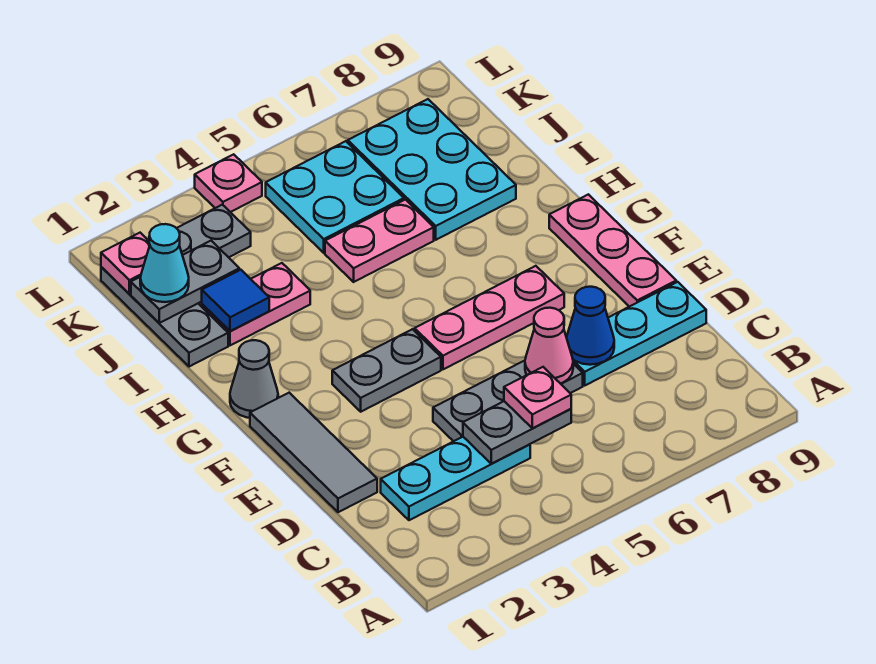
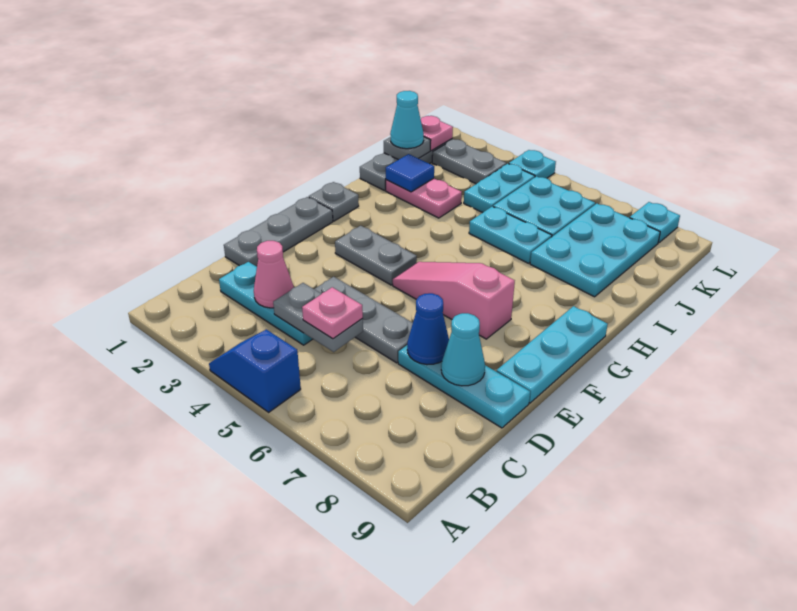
none -> blue 1x2 slope [209,329,301,412]
grey 1x3 tile [250,393,377,512] -> grey 1x3 plate [224,197,333,267]
pink 1x1 cone [525,308,573,384] -> pink 1x1 cone moved to [254,241,294,308]
none -> cyan 1x1 cone [441,313,485,386]
pink 1x3 plate [549,194,676,307] -> cyan 1x3 plate [496,306,608,403]
pink 1x3 plate [415,266,564,369] -> pink 1x3 slope [393,262,515,339]
grey 1x1 cone [230,340,278,418] -> grey 1x1 plate [309,182,359,221]
pink 1x2 plate [325,200,434,282] -> cyan 1x2 plate [469,206,552,263]
grey 1x2 plate [131,241,239,323] -> grey 1x1 plate [384,137,431,160]
none -> cyan 1x2 plate [464,164,535,213]
pink 1x1 plate [195,154,262,212] -> cyan 1x1 plate [509,150,556,178]
none -> cyan 1x1 plate [630,202,680,243]

